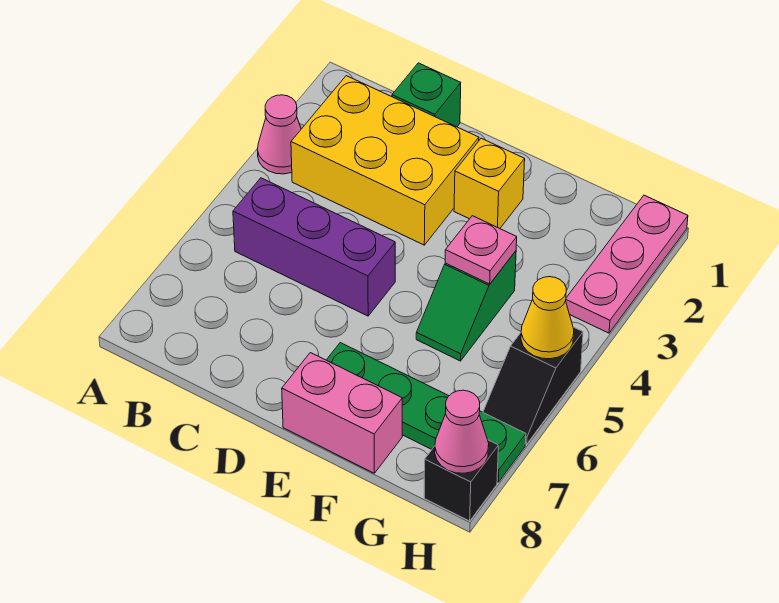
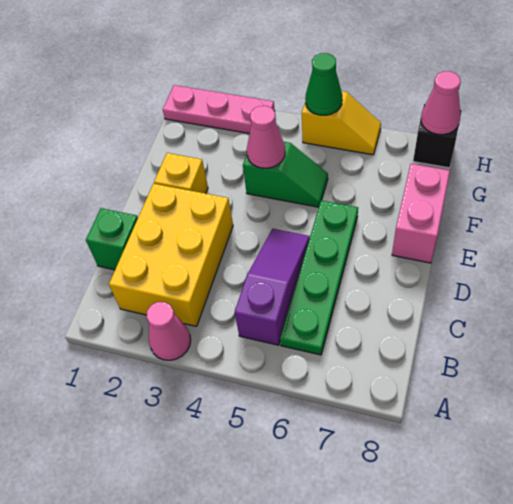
purple 1x3 brick [233,178,395,316] -> purple 1x3 slope [235,229,310,345]
green 1x4 plate [327,343,526,482] -> green 1x4 plate moved to [280,200,358,355]
pink 1x1 plate [445,216,517,284] -> pink 1x1 cone [247,106,285,168]
black 1x2 slope [483,327,583,444] -> yellow 1x2 slope [302,91,381,155]
yellow 1x1 cone [521,277,574,359] -> green 1x1 cone [305,53,342,115]

